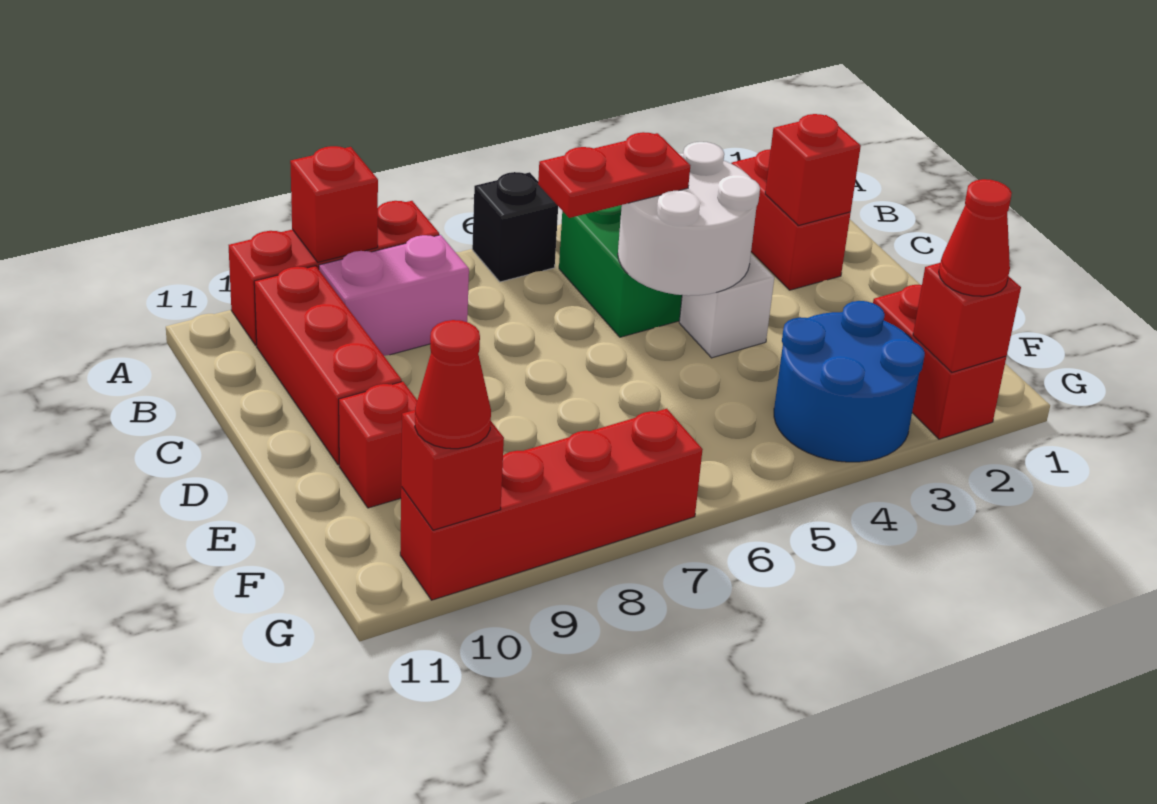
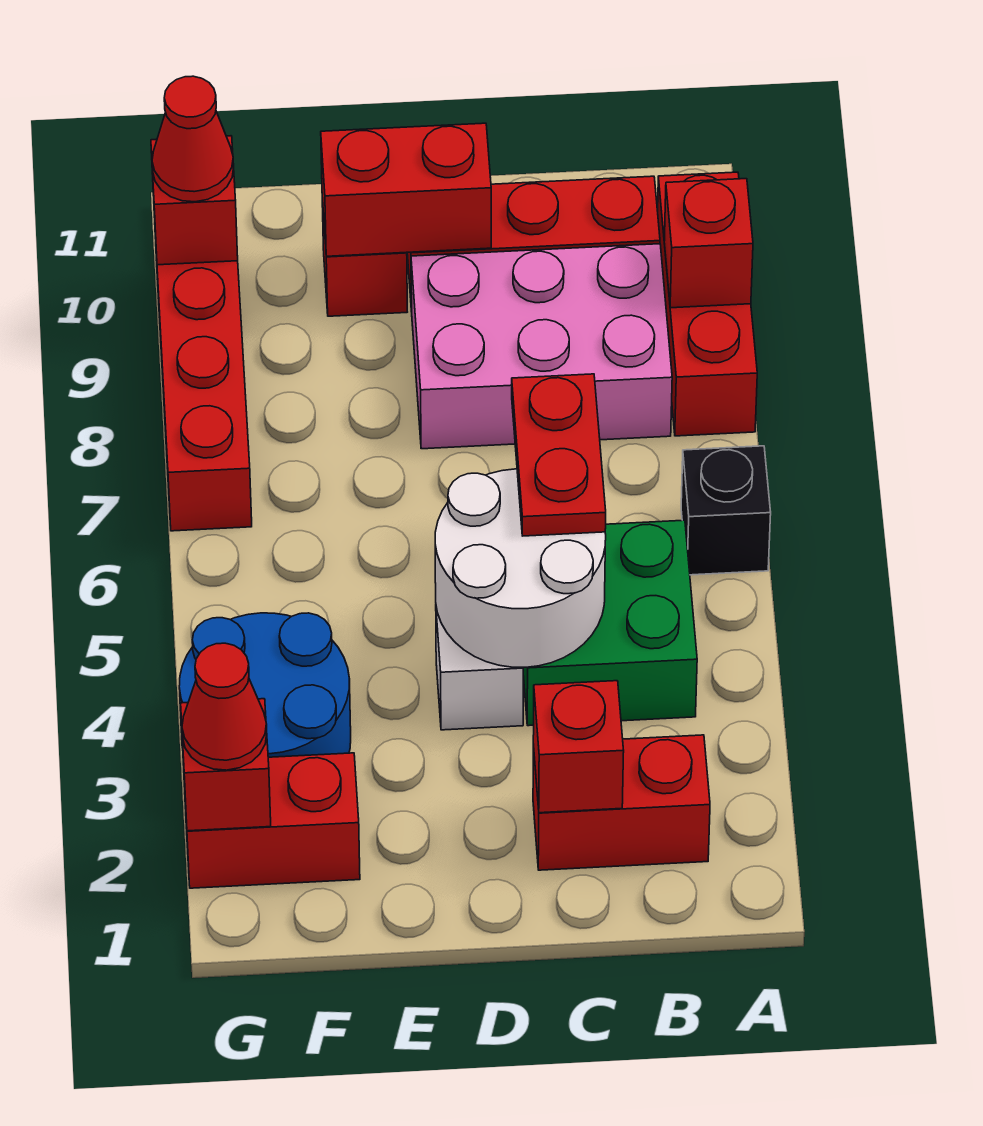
pink 1x2 brick [319,235,469,356] -> pink 2x3 brick [411,244,672,449]
none -> red 1x2 brick [321,123,491,256]

